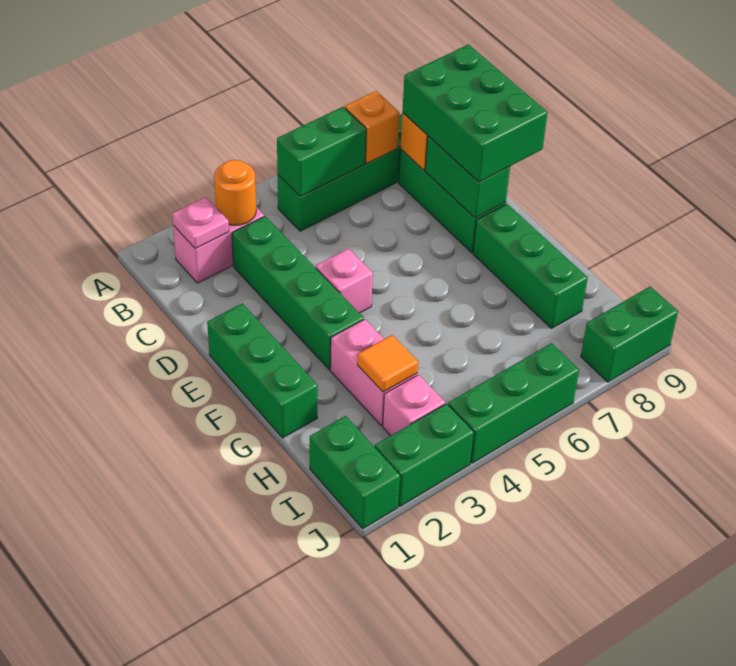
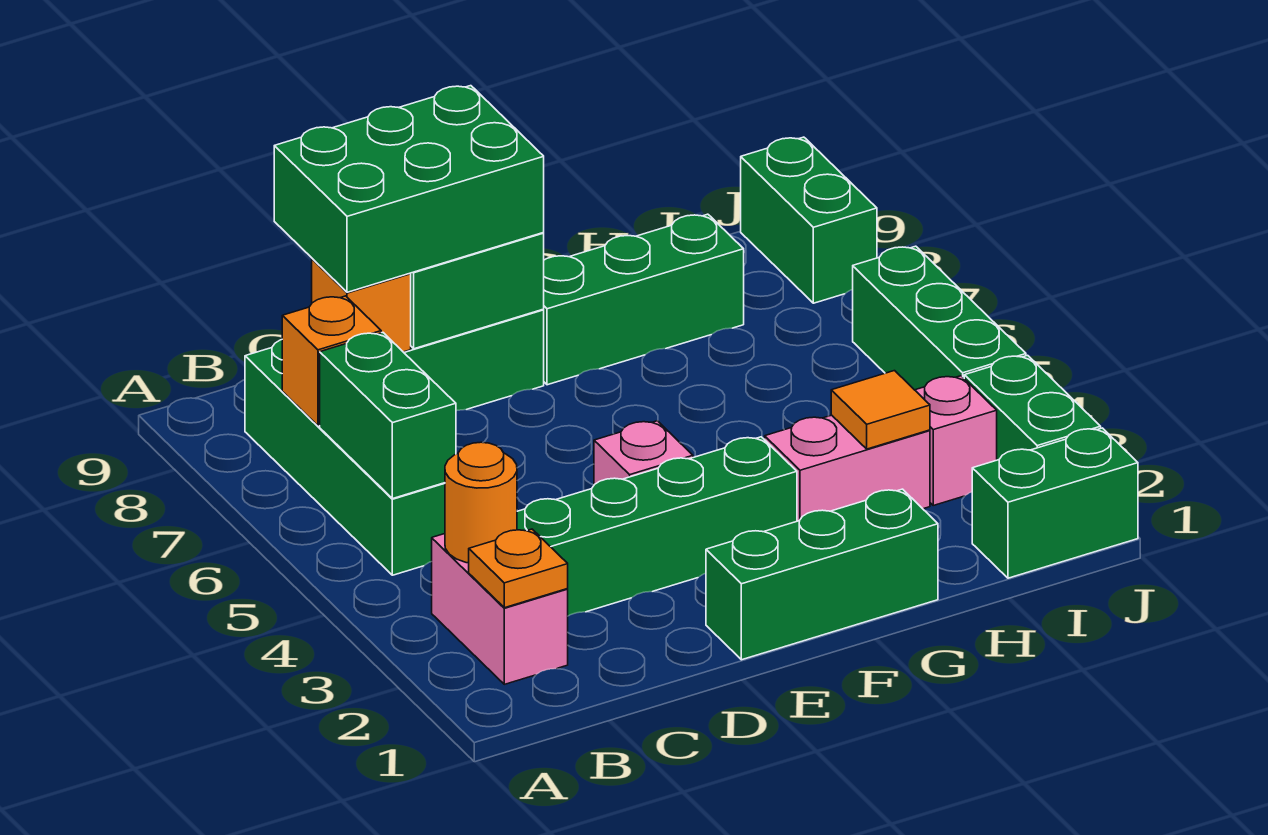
pink 1x1 plate [172,197,229,249] -> orange 1x1 plate [469,529,568,608]

